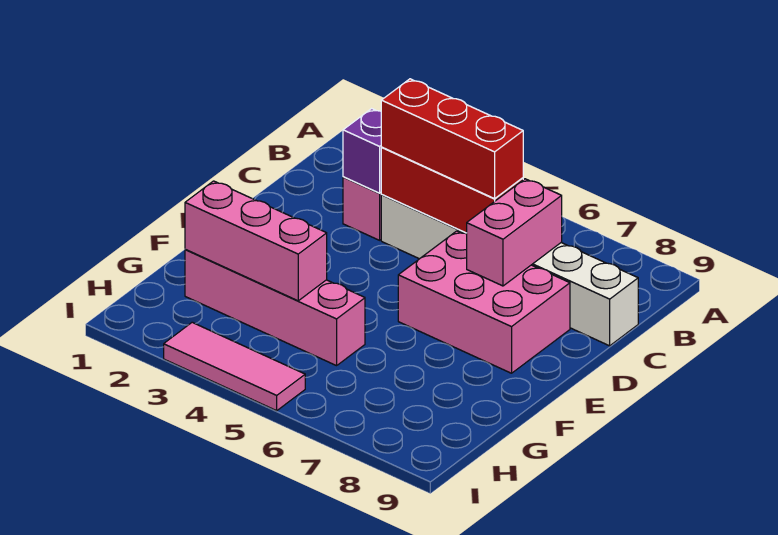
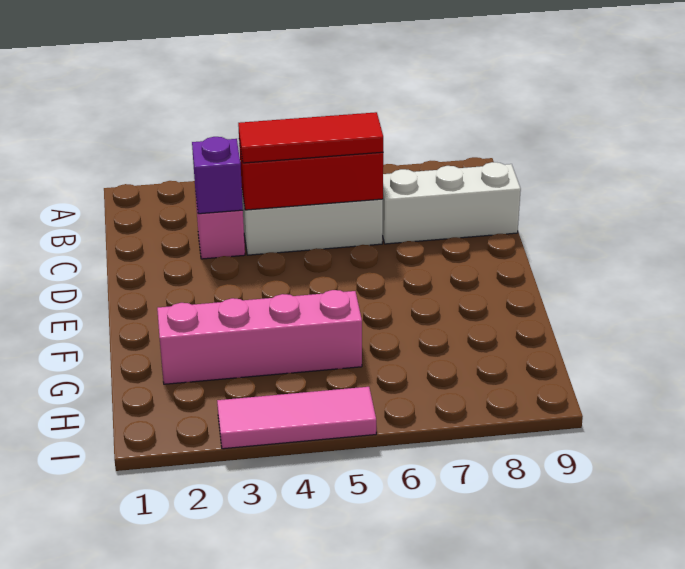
red 1x3 brick [381,79,523,199] -> red 1x3 tile [238,112,383,163]
pink 1x2 brick [467,179,562,286] -> none
pink 2x3 brick [398,231,570,373] -> none
pink 1x3 brick [185,181,327,301] -> none

